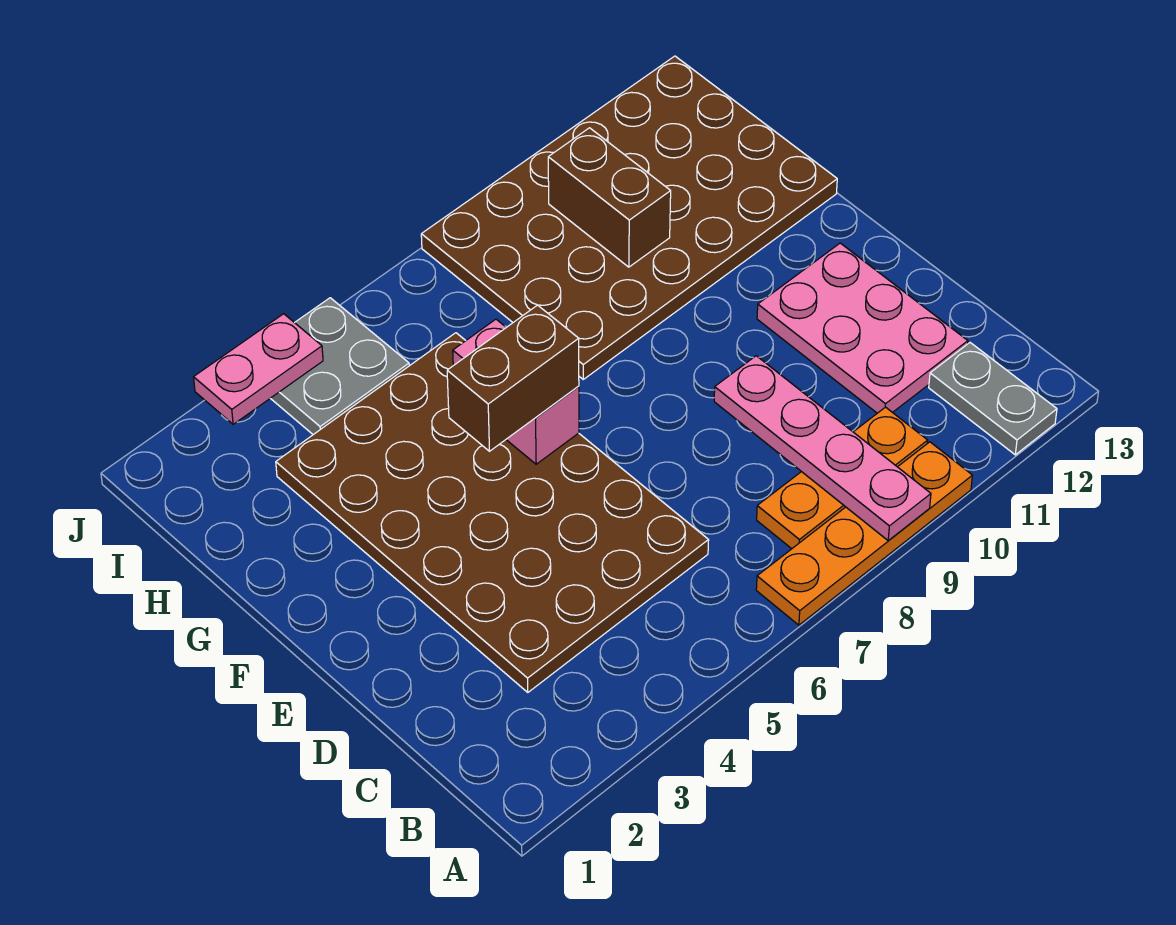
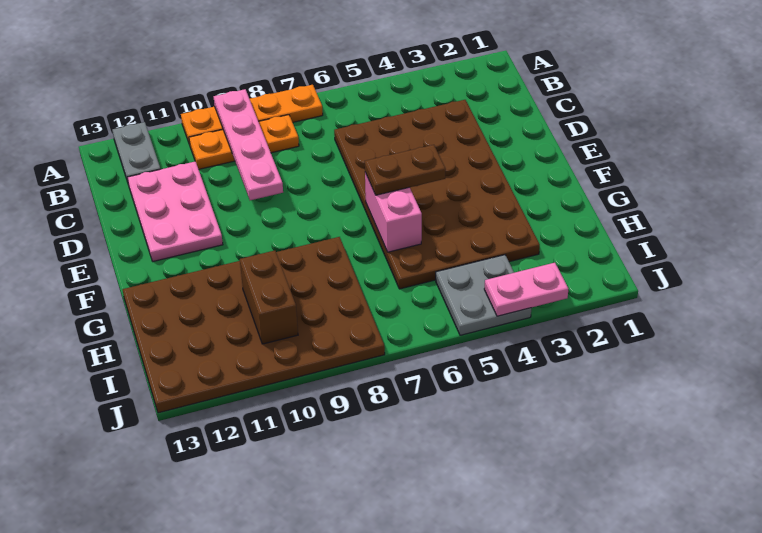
brown 1x2 brick [447,305,579,451] -> brown 1x2 plate [365,145,446,195]

